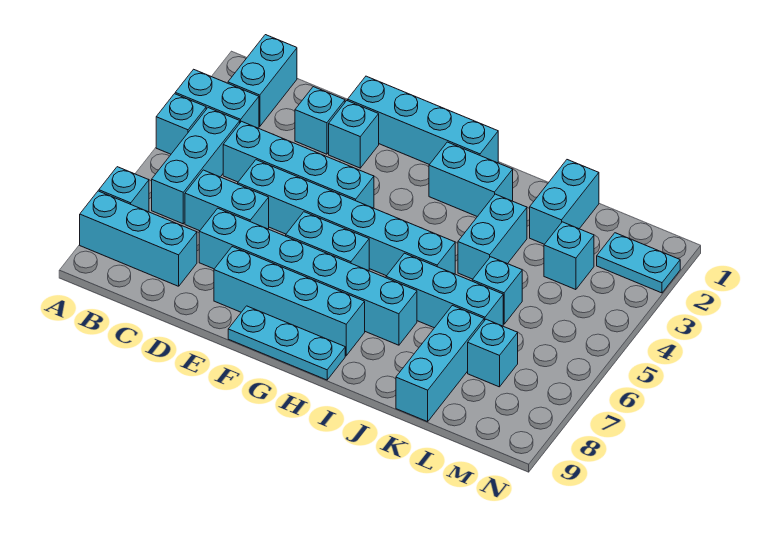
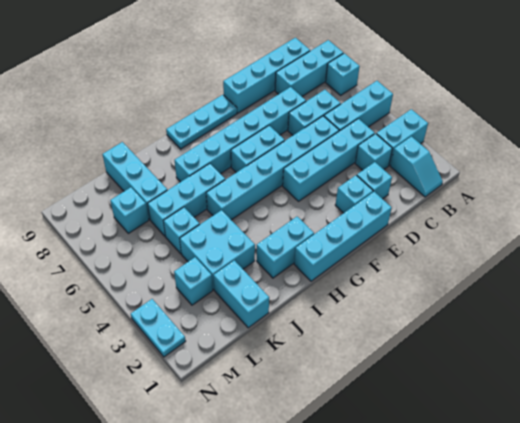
cyan 1x1 brick [156,94,206,154] -> cyan 1x1 brick moved to [355,134,392,170]
cyan 1x2 brick [228,35,297,127] -> cyan 1x2 slope [390,136,443,197]
cyan 1x3 brick [152,108,240,224] -> cyan 1x3 brick turned to [324,81,393,131]
cyan 1x4 brick [214,247,365,356] -> cyan 1x4 brick moved to [223,38,310,113]
cyan 1x2 brick [458,194,527,279] -> cyan 2x2 brick [180,210,255,290]
cyan 1x2 plate [597,233,680,293] -> cyan 1x2 plate turned to [131,299,186,357]

